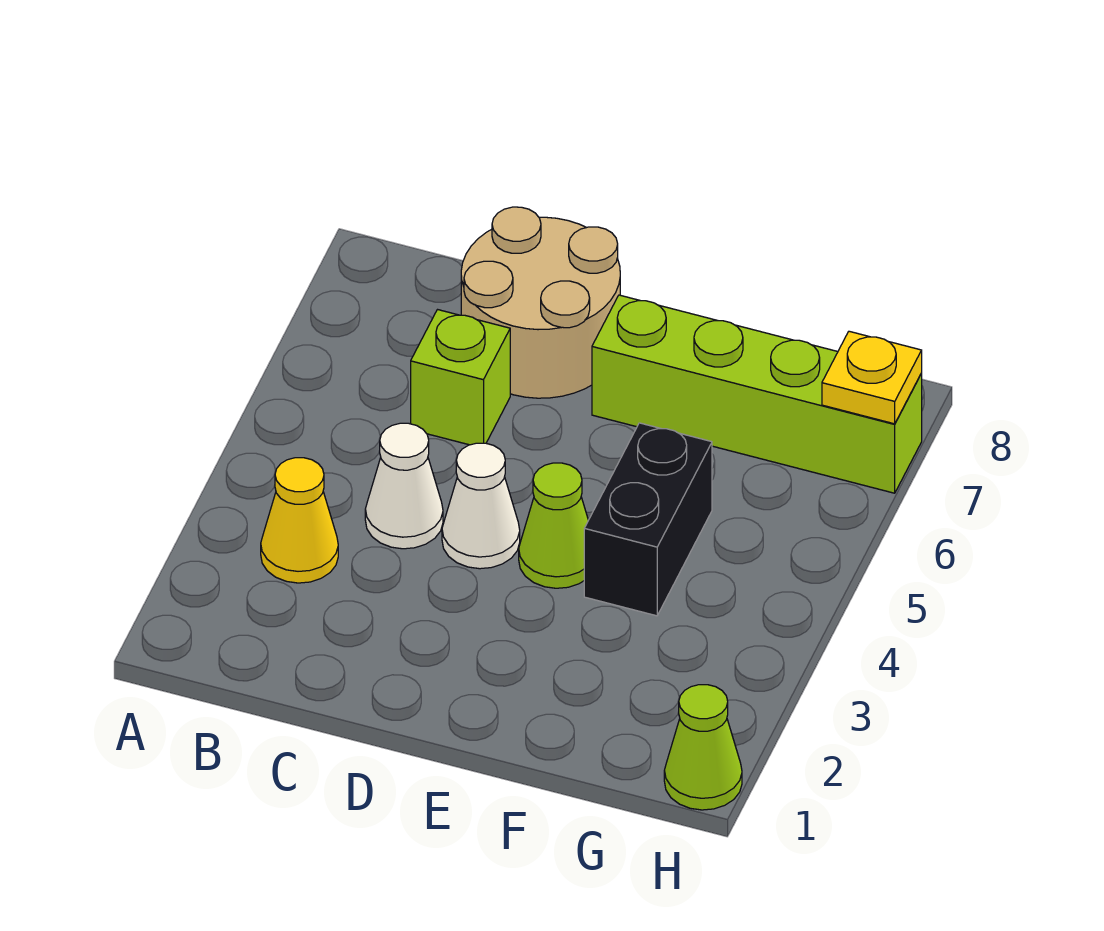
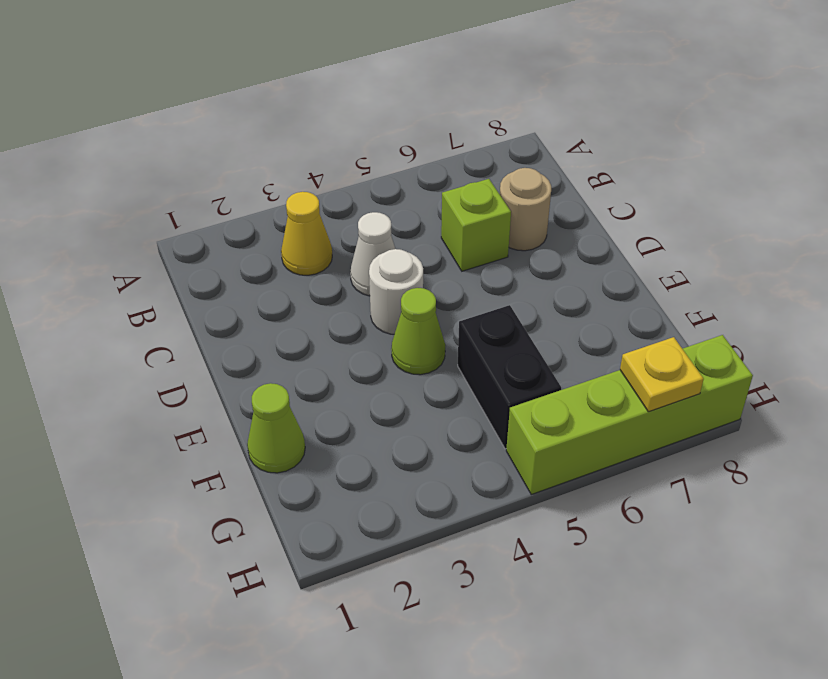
tan 2x2 round brick [461,207,620,398] -> tan 1x1 round brick [500,168,551,251]
white 1x1 cone [442,443,520,569] -> white 1x1 round brick [369,249,423,334]
lime 1x4 brick [592,295,922,493] -> lime 1x4 brick turned to [506,335,753,495]
black 1x2 brick [584,423,712,616] -> black 1x2 brick turned to [458,305,561,449]
lime 1x1 cone [664,685,742,810] -> lime 1x1 cone moved to [247,383,305,473]

